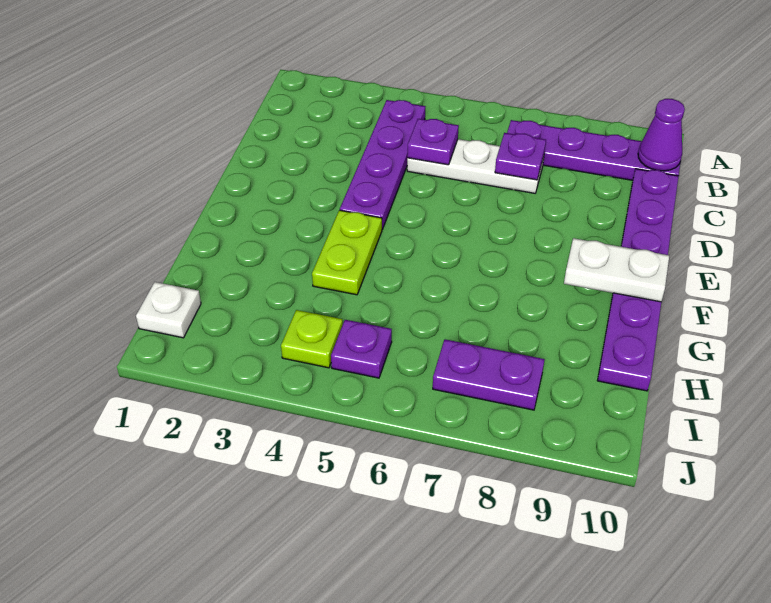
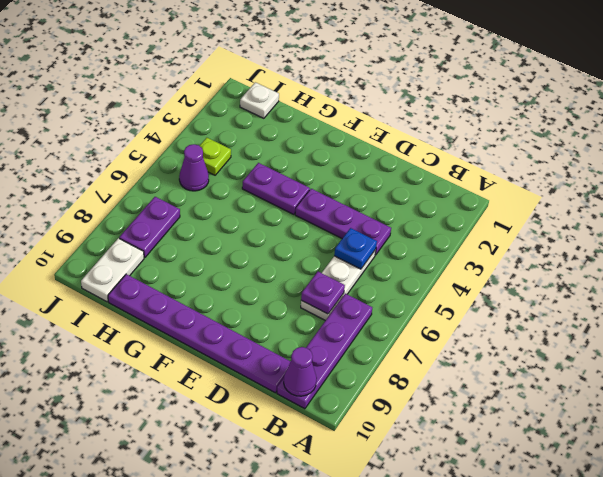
purple 1x4 plate [340,100,425,229] -> purple 1x3 plate [295,189,391,255]
purple 1x1 plate [407,119,459,165] -> blue 1x1 plate [334,228,377,269]
lime 1x2 plate [312,210,382,295] -> purple 1x2 plate [242,163,310,215]
white 1x2 plate [564,238,669,302] -> white 1x2 plate moved to [81,238,144,302]
purple 1x1 plate [331,320,392,378] -> purple 1x1 cone [179,144,209,191]

